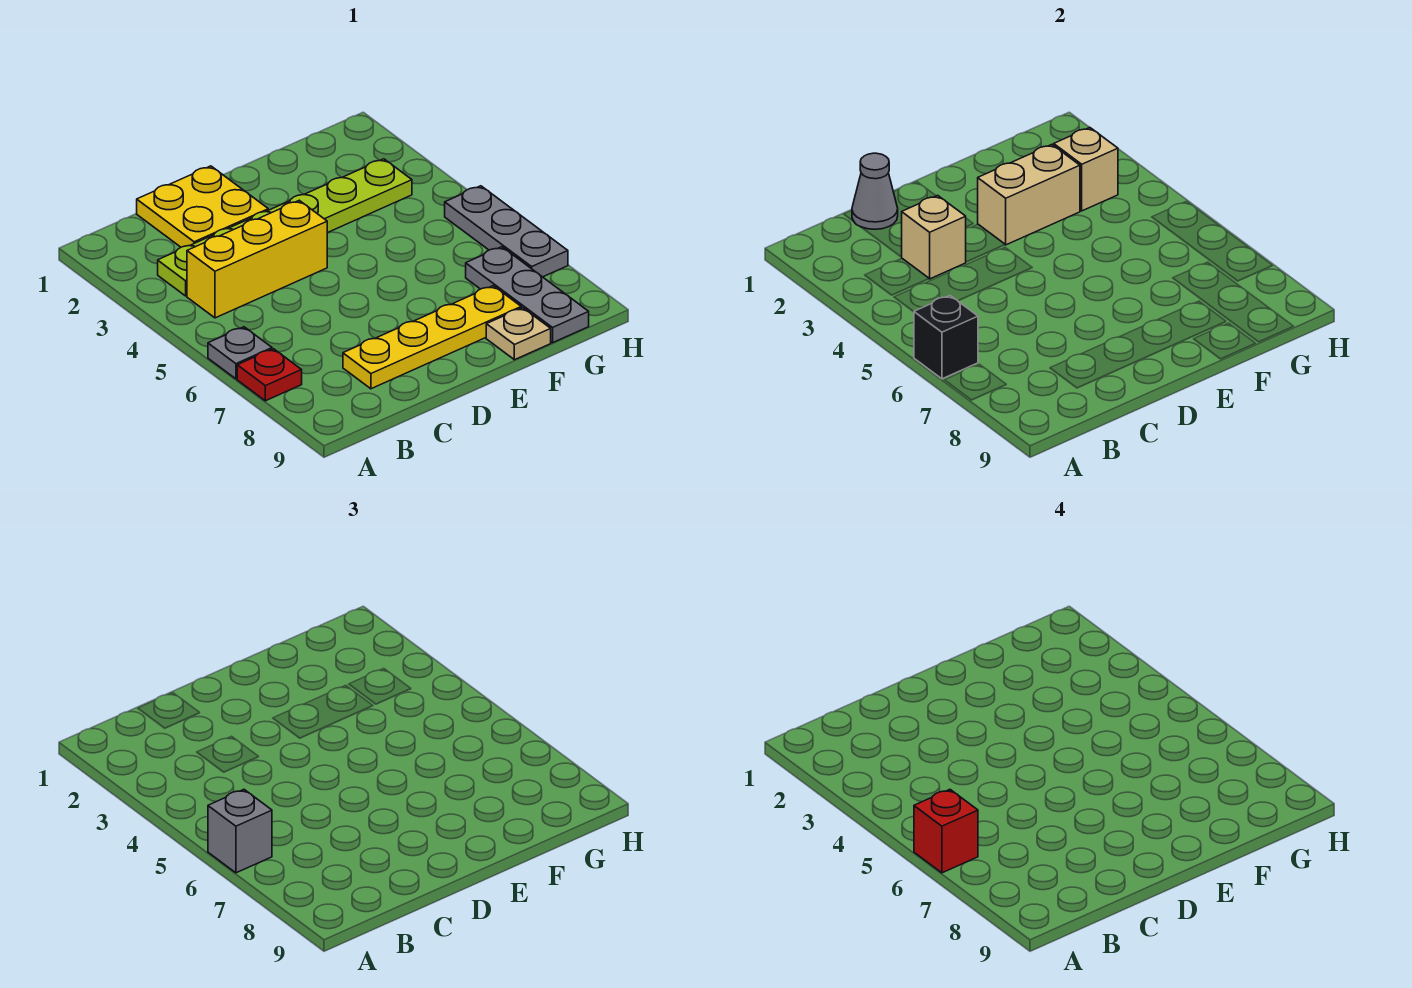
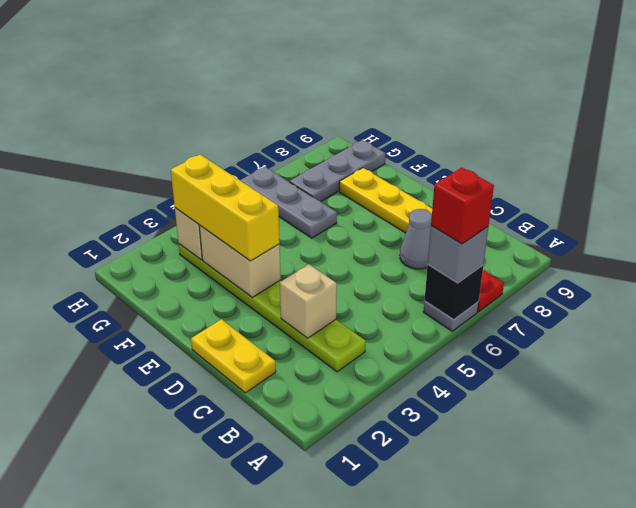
yellow 1x3 brick [187,200,327,318] -> yellow 1x3 brick moved to [171,155,280,261]
yellow 2x2 plate [137,166,268,247] -> yellow 1x2 plate [191,319,276,393]
grey 1x1 cone [852,153,898,229] -> grey 1x1 cone moved to [400,209,432,269]
tan 1x1 plate [486,308,551,360] -> none
grey 1x3 plate [445,186,568,277] -> grey 1x3 plate turned to [240,167,337,238]

